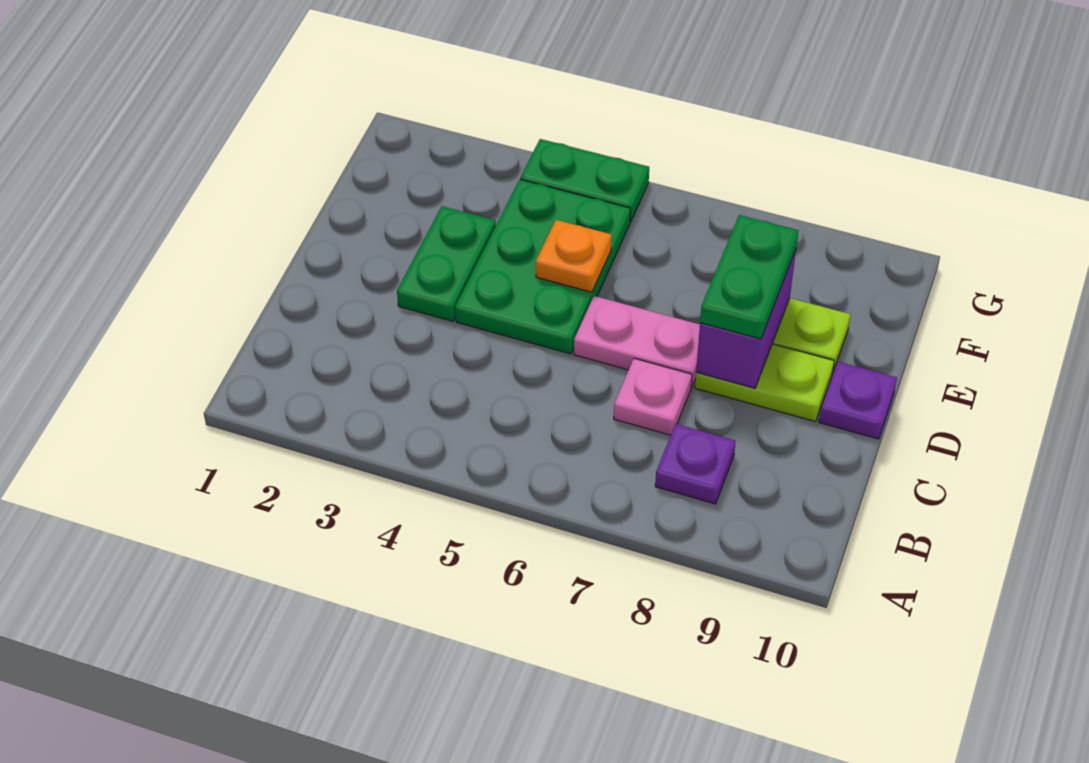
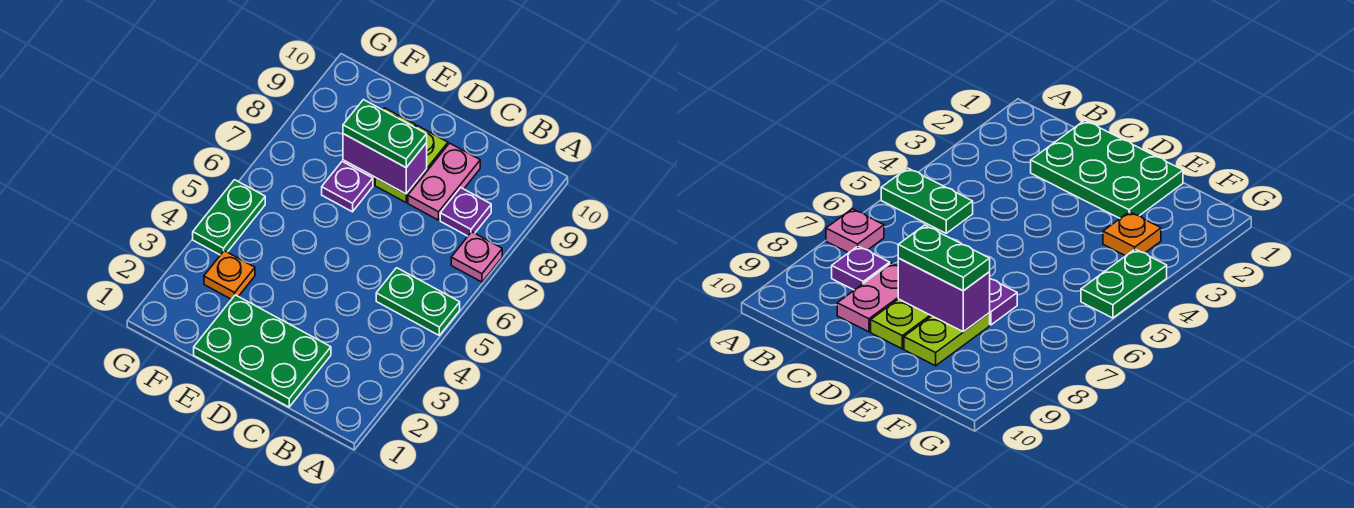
pink 1x1 plate [614,358,692,435] -> pink 1x1 plate moved to [451,232,502,282]
green 1x2 plate [397,206,496,321] -> green 1x2 plate moved to [376,268,460,335]
green 2x3 plate [455,179,631,354] -> green 2x3 plate moved to [194,295,331,407]
pink 1x2 plate [574,296,700,387] -> pink 1x2 plate moved to [408,143,480,220]
purple 1x1 plate [819,362,897,439] -> purple 1x1 plate moved to [322,162,373,212]
orange 1x1 plate [536,220,612,292] -> orange 1x1 plate moved to [204,251,255,299]

